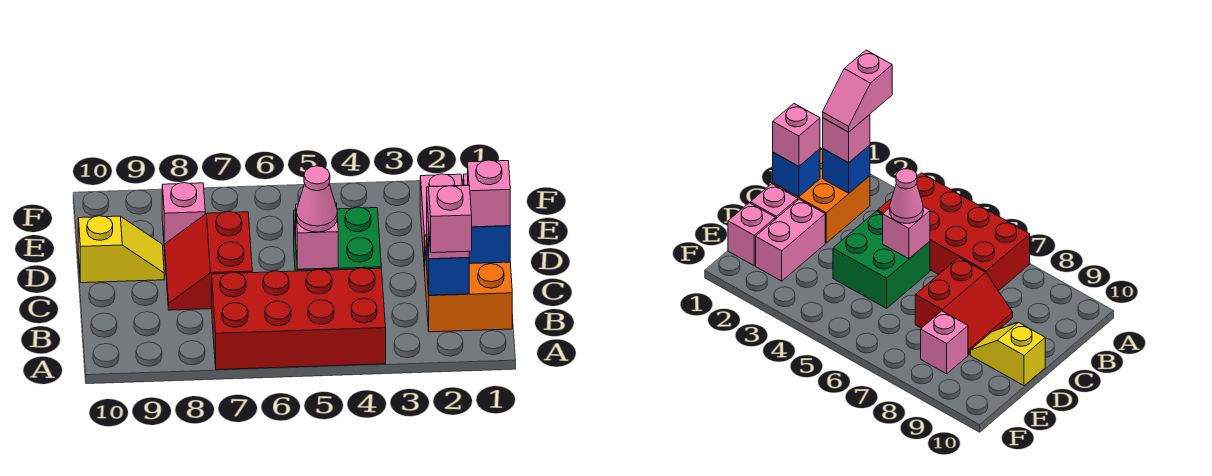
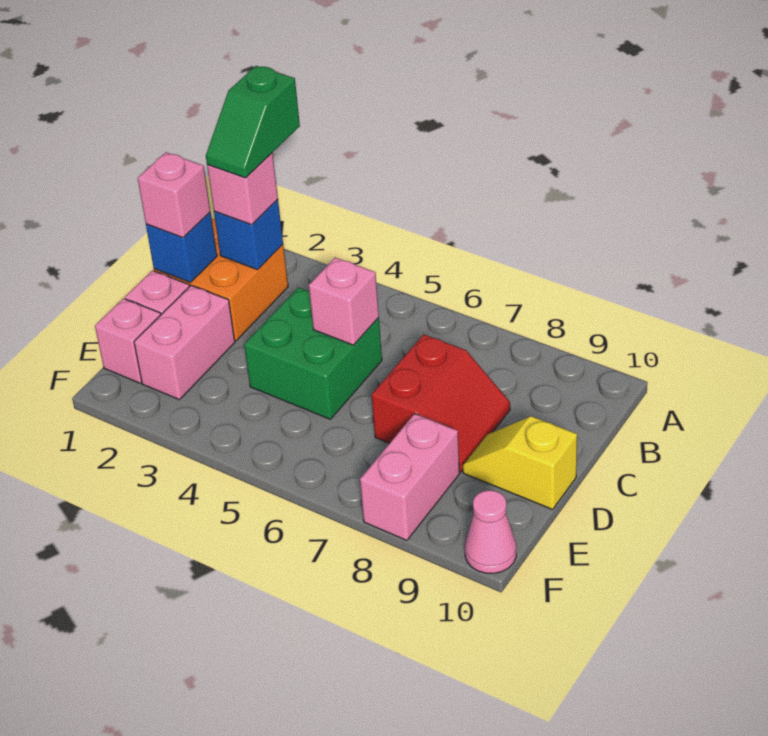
pink 1x2 slope [427,185,472,253] -> green 1x2 slope [206,66,300,178]
red 2x4 brick [212,268,386,370] -> none
pink 1x1 cone [297,166,337,232] -> pink 1x1 cone moved to [465,490,516,573]
pink 1x1 brick [162,183,205,244] -> pink 1x2 brick [360,414,460,540]

